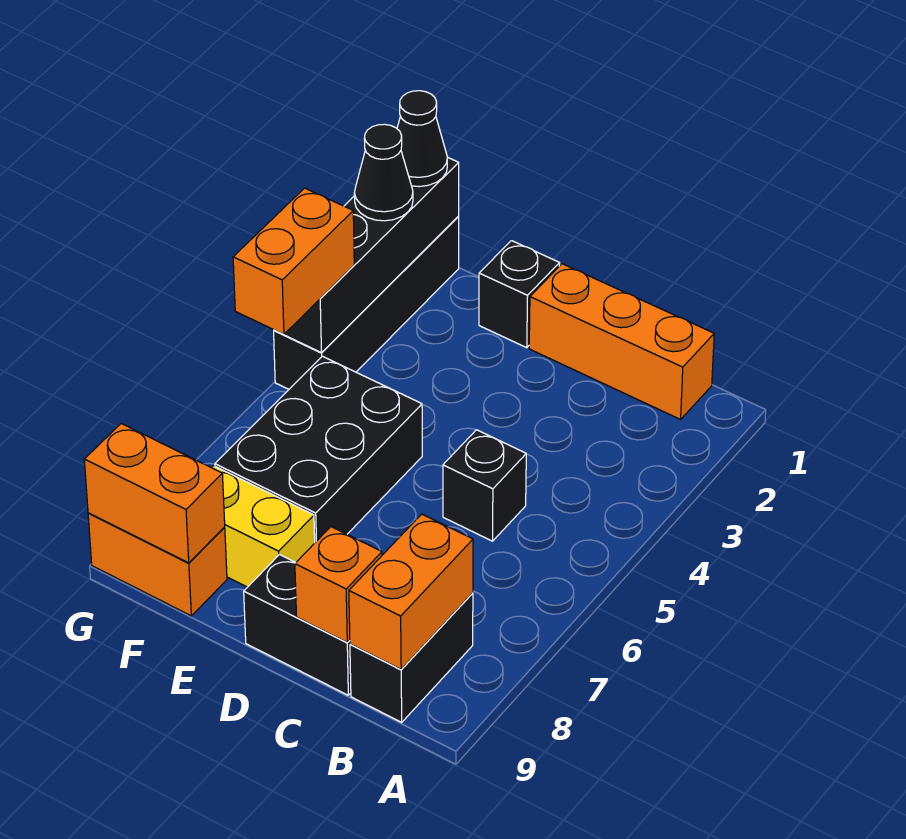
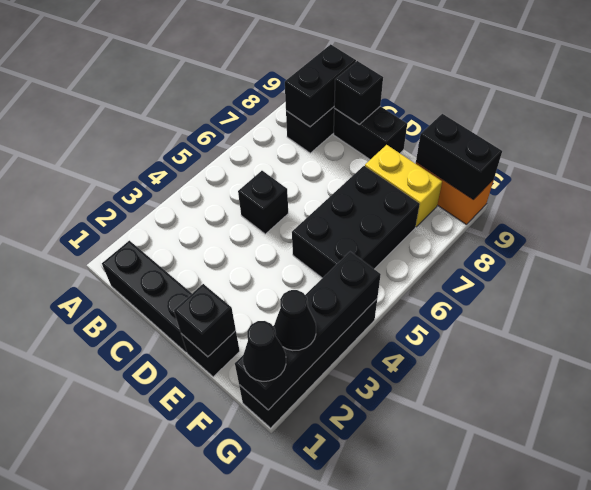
orange 1x3 brick [529,264,714,419] -> black 1x3 brick [102,241,192,353]
orange 1x2 brick [349,514,473,669] -> black 1x2 brick [285,44,356,127]
orange 1x1 brick [295,527,382,642] -> black 1x1 brick [334,61,383,124]
none -> black 1x1 brick [174,284,236,357]
orange 1x2 brick [84,424,225,563] -> black 1x2 brick [416,114,502,200]
orange 1x2 brick [233,188,354,335] -> none

